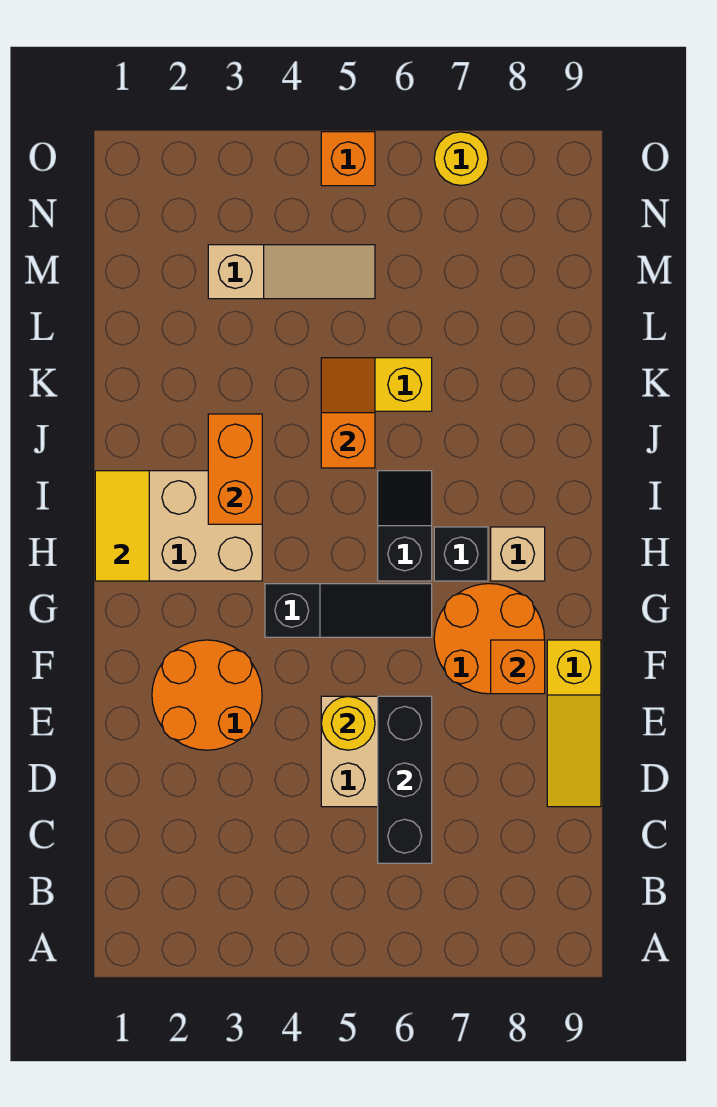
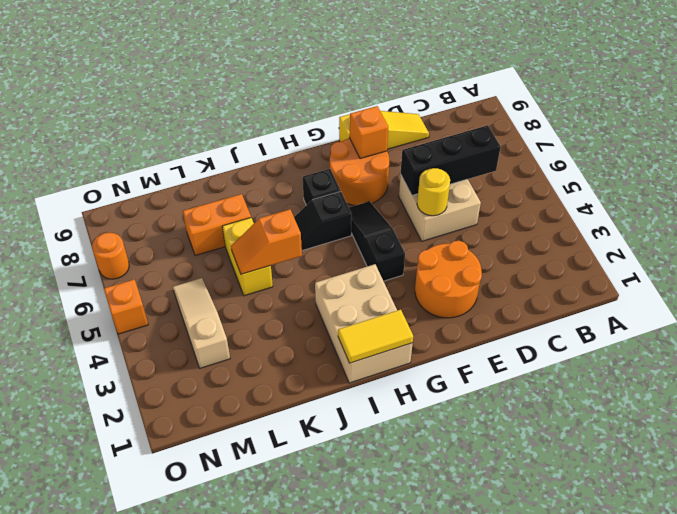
tan 1x1 brick [491,527,545,581] -> none
orange 1x2 brick [208,414,262,524] -> orange 1x2 brick moved to [183,194,251,256]
yellow 1x1 round brick [434,132,488,186] -> orange 1x1 round brick [92,233,129,279]

